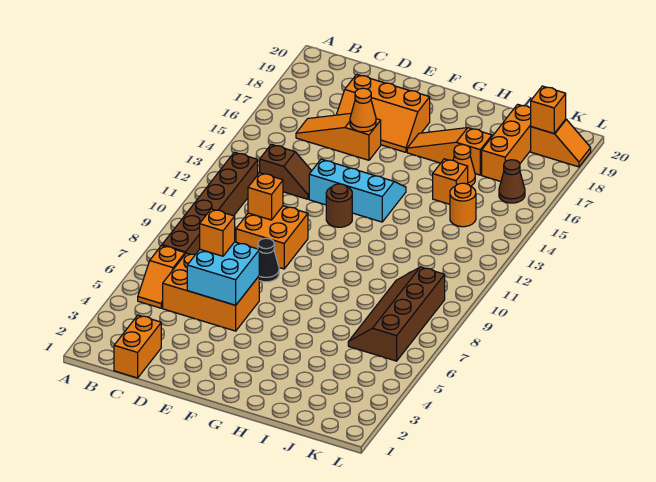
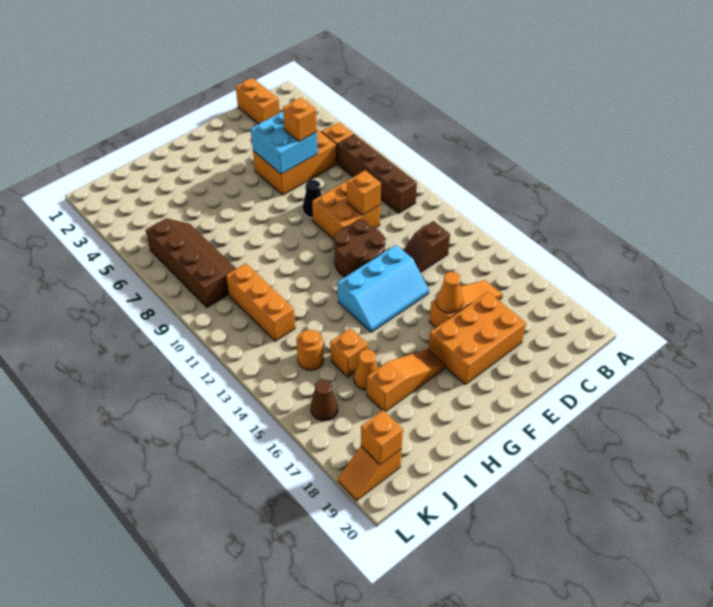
brown 1x6 brick [162,152,258,255] -> brown 1x4 brick [338,134,417,213]
orange 2x3 slope [336,74,430,152] -> orange 2x3 brick [428,292,526,384]
brown 1x1 round brick [326,184,352,227] -> brown 2x2 round brick [334,220,386,277]
orange 1x3 brick [482,104,531,181] -> orange 1x3 brick moved to [226,263,295,341]

